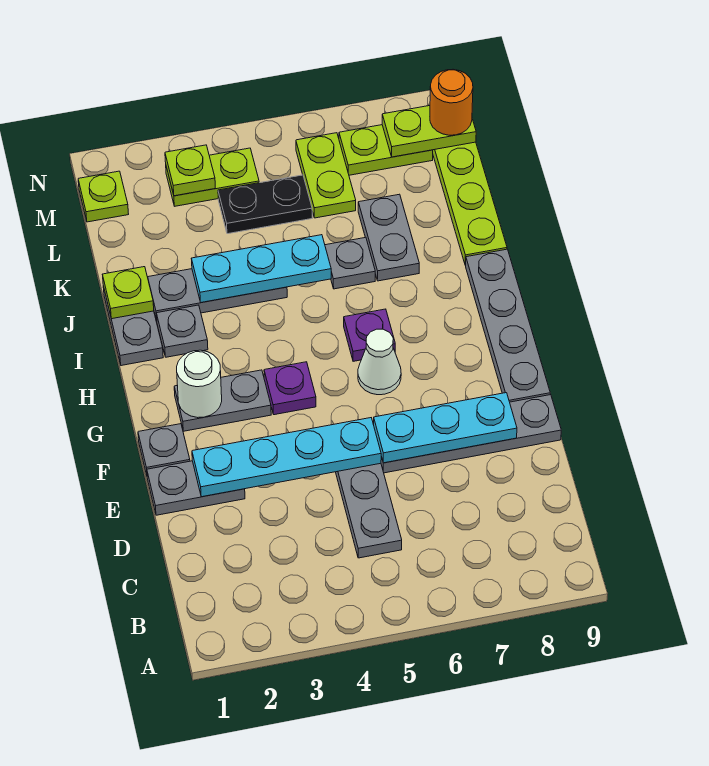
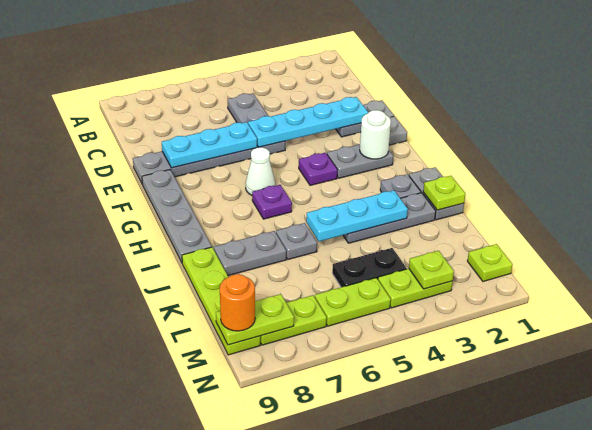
grey 1x2 plate [358,194,419,281] -> grey 1x2 plate turned to [214,231,286,276]
lime 1x2 plate [296,133,356,218] -> lime 1x2 plate turned to [315,278,391,326]

